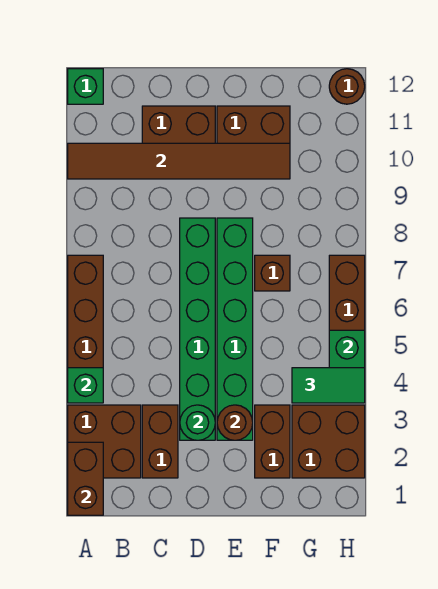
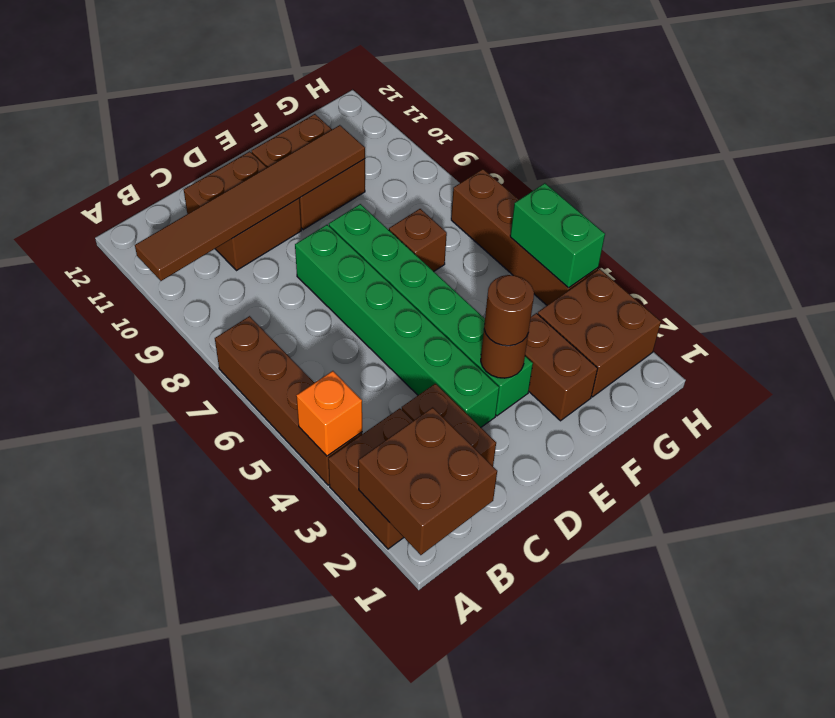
brown 1x2 brick [68,442,103,515] -> brown 2x2 brick [358,407,497,555]
green 1x1 brick [68,368,103,403] -> orange 1x1 brick [296,371,362,456]
green 1x1 brick [68,69,103,104] -> none
green 1x1 round brick [180,405,215,440] -> none
green 1x2 tile [292,368,365,403] -> none
brown 1x1 round brick [329,69,365,104] -> brown 1x1 round brick moved to [484,275,534,346]

